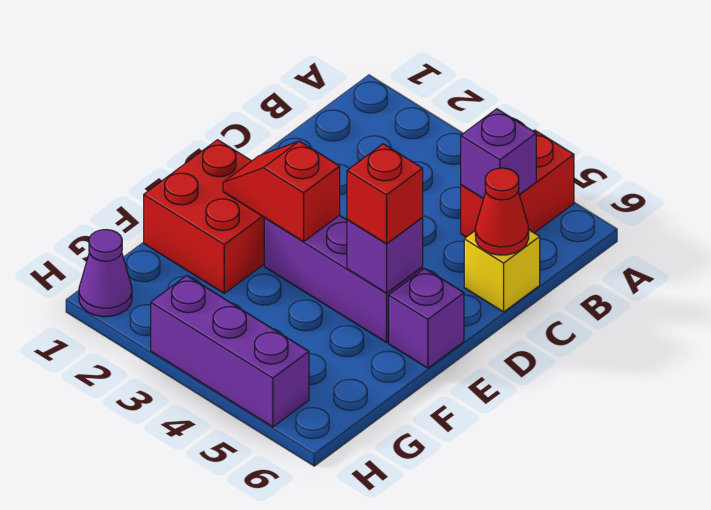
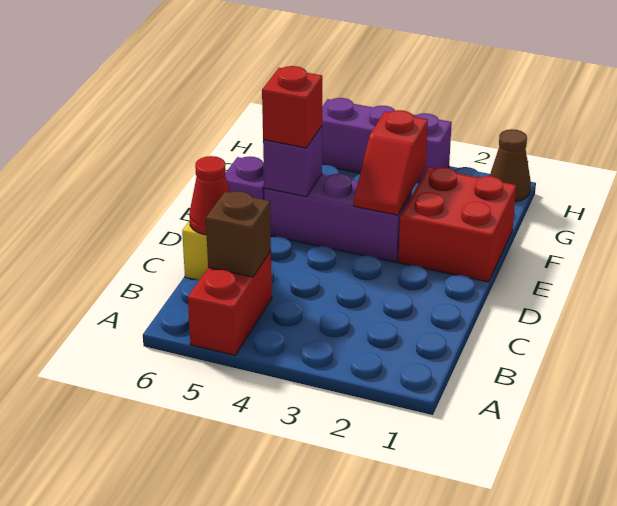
purple 1x1 brick [461,109,536,199] -> brown 1x1 brick [206,191,271,277]
red 1x2 slope [223,141,340,242] -> red 1x2 slope turned to [354,110,428,215]
purple 1x1 cone [79,230,132,317] -> brown 1x1 cone [490,129,531,202]

